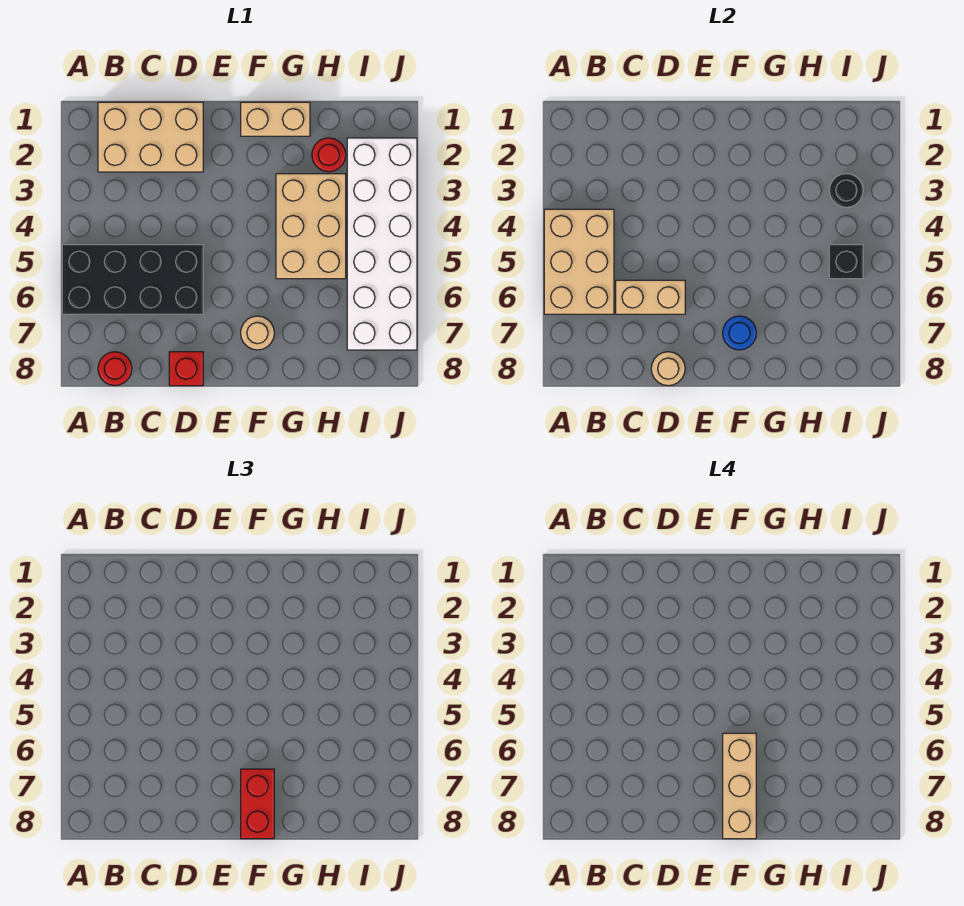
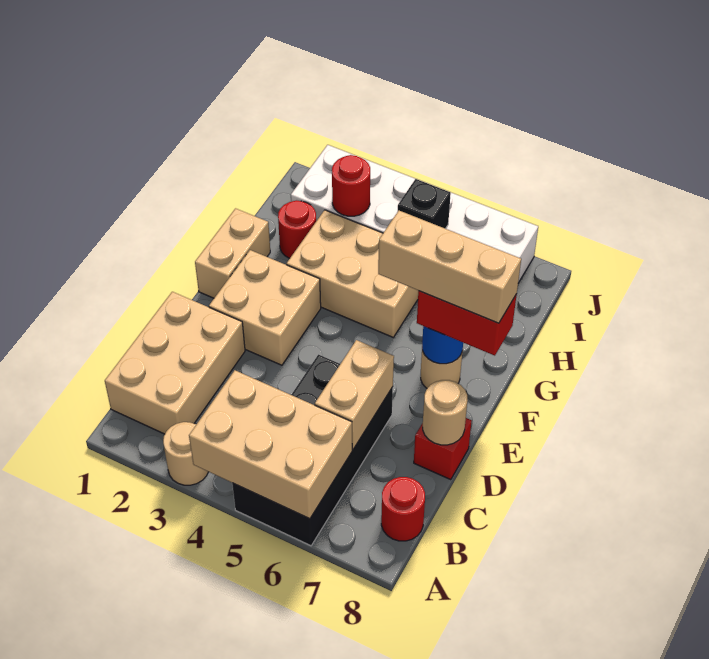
none -> tan 1x1 round brick [163,422,208,485]
none -> tan 2x2 brick [209,250,321,365]
black 1x1 round brick [829,174,863,207] -> red 1x1 round brick [332,155,370,216]

